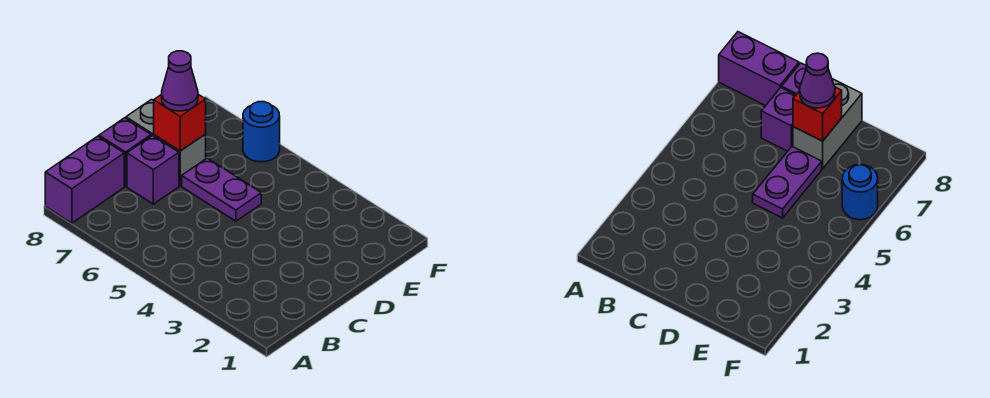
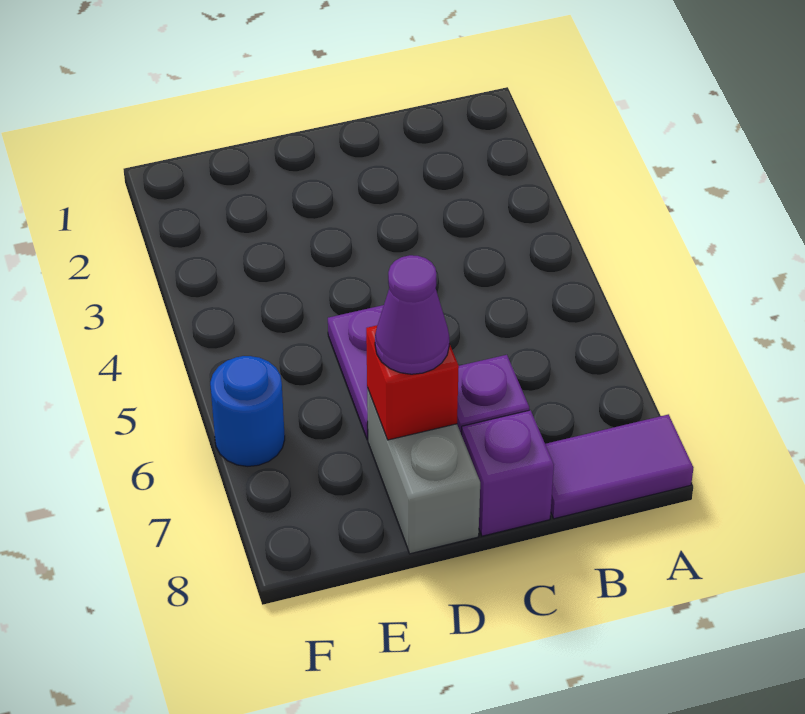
purple 1x2 brick [45,136,124,223] -> purple 1x2 tile [545,414,693,519]

